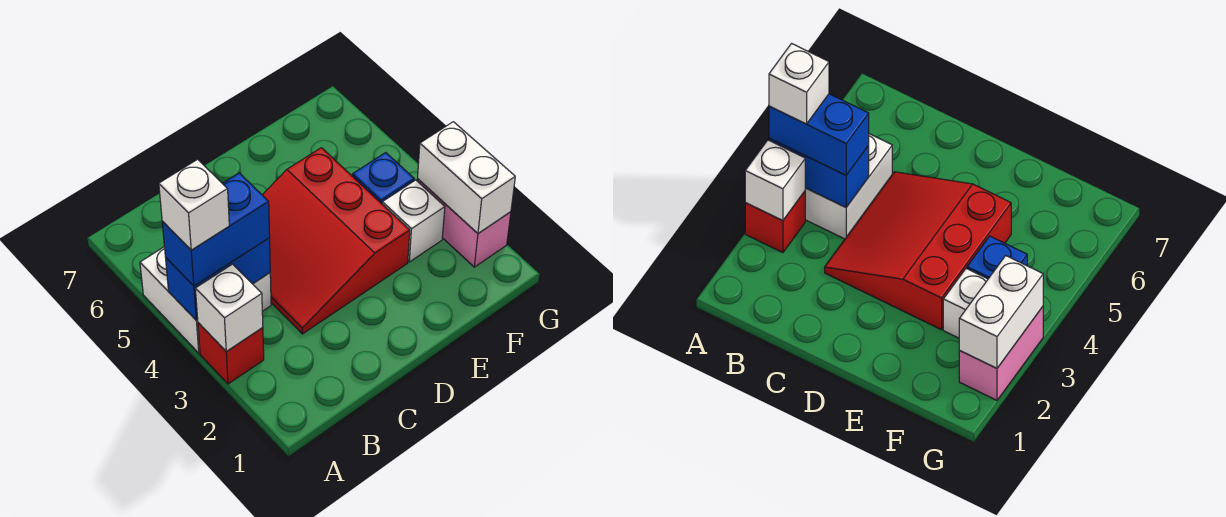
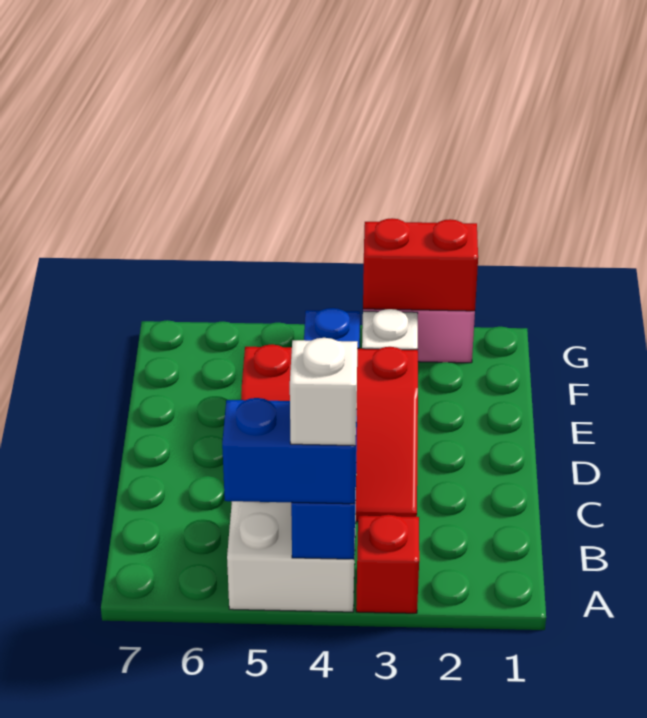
white 1x1 brick [195,264,263,352] -> none
blue 1x2 brick [162,173,270,286] -> blue 1x2 brick turned to [222,398,357,504]
white 1x2 brick [418,122,515,233] -> red 1x2 brick [363,218,478,311]

